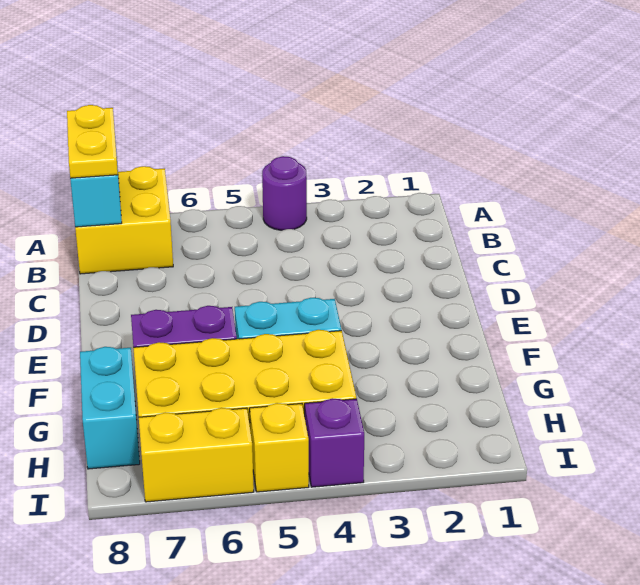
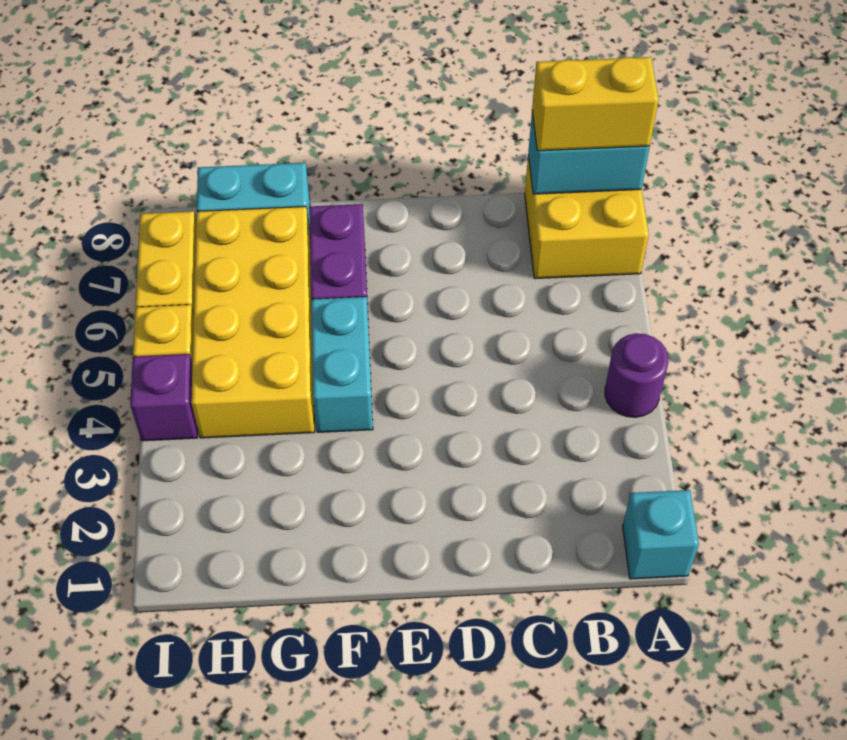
none -> cyan 1x1 brick [623,490,699,579]
yellow 1x2 plate [67,105,118,178] -> yellow 1x2 brick [532,57,659,151]

